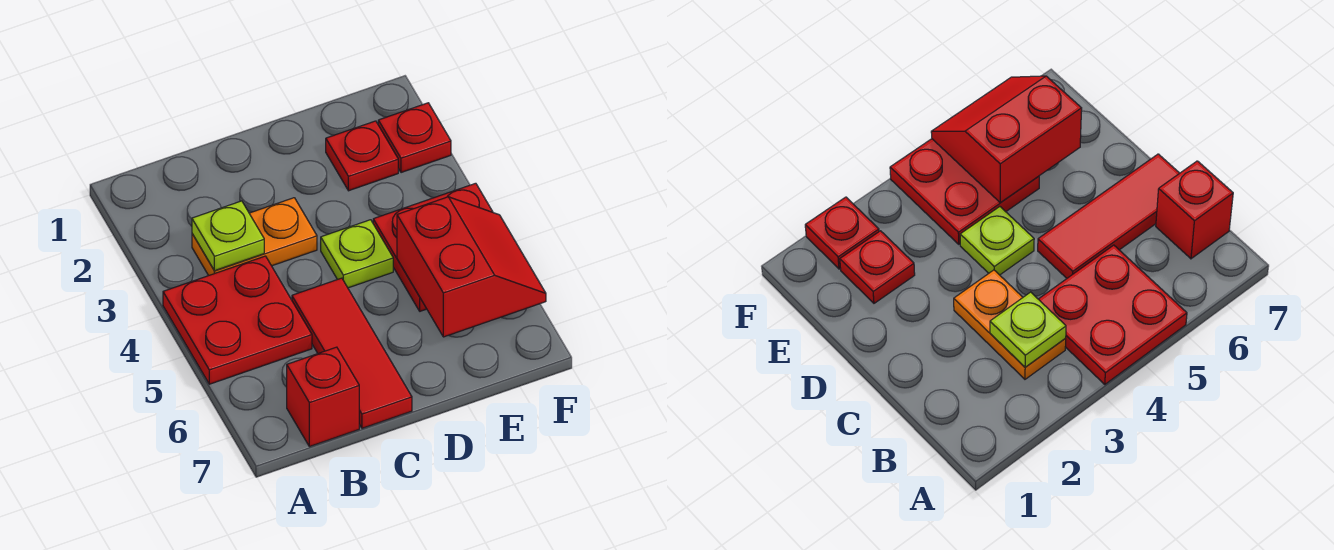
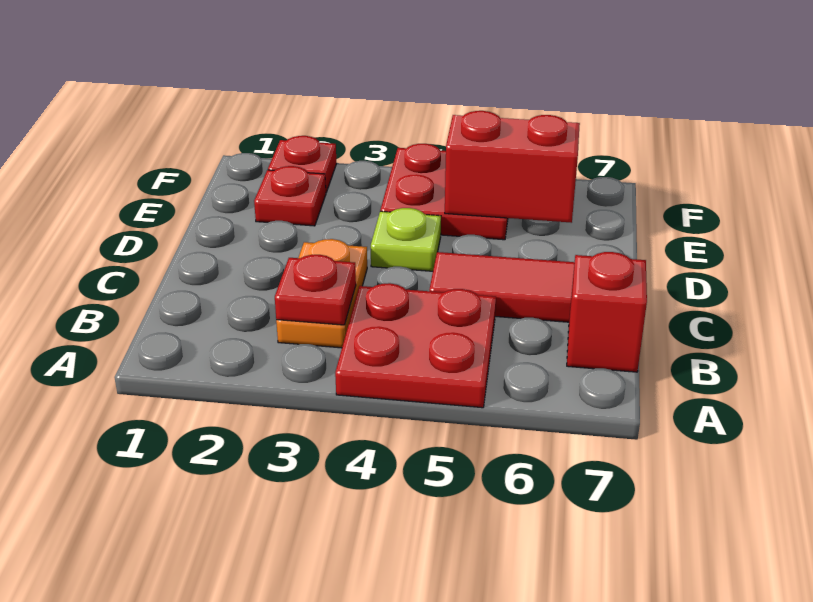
lime 1x1 plate [192,201,264,271] -> red 1x1 plate [275,255,356,325]

